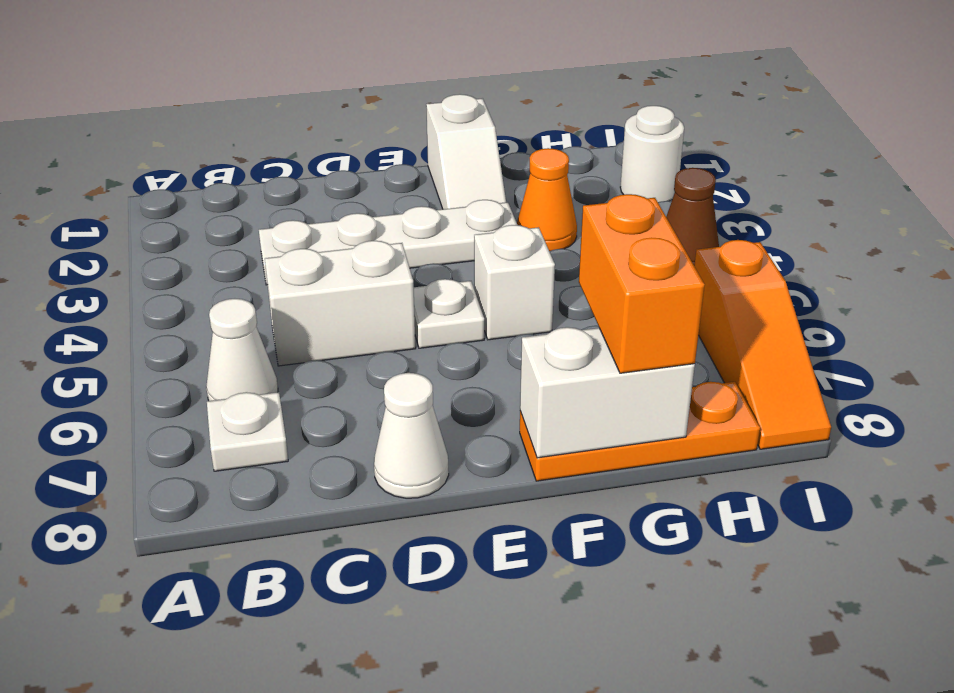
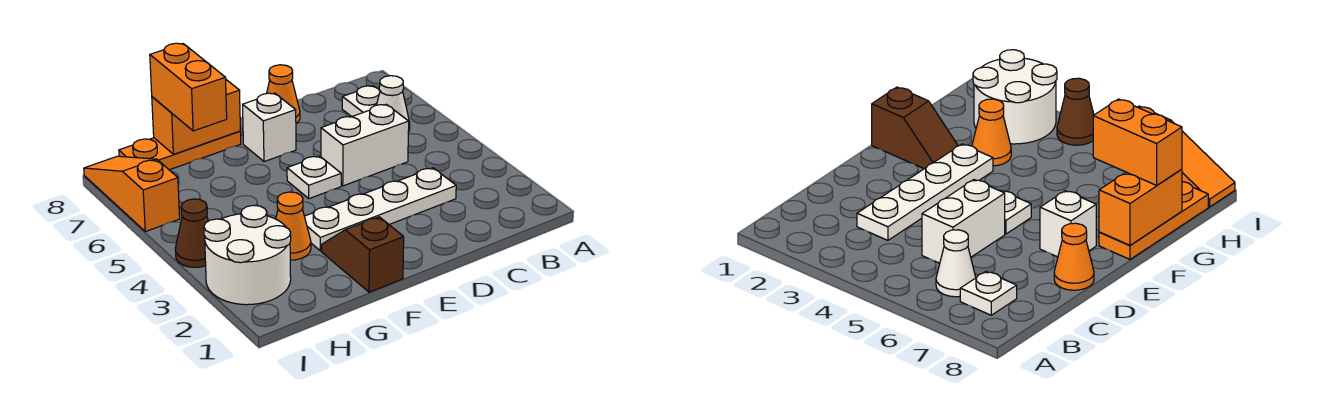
white 1x1 cone [374,373,449,498] -> orange 1x1 cone [267,65,300,124]
white 1x2 slope [426,94,506,209] -> brown 1x2 slope [322,217,404,292]
white 1x1 brick [474,225,555,340] -> white 1x1 brick moved to [243,93,296,162]
white 1x2 brick [520,327,695,458] -> orange 1x2 brick [152,80,240,154]
white 1x1 round brick [620,106,684,202] -> white 2x2 round brick [204,205,291,305]

